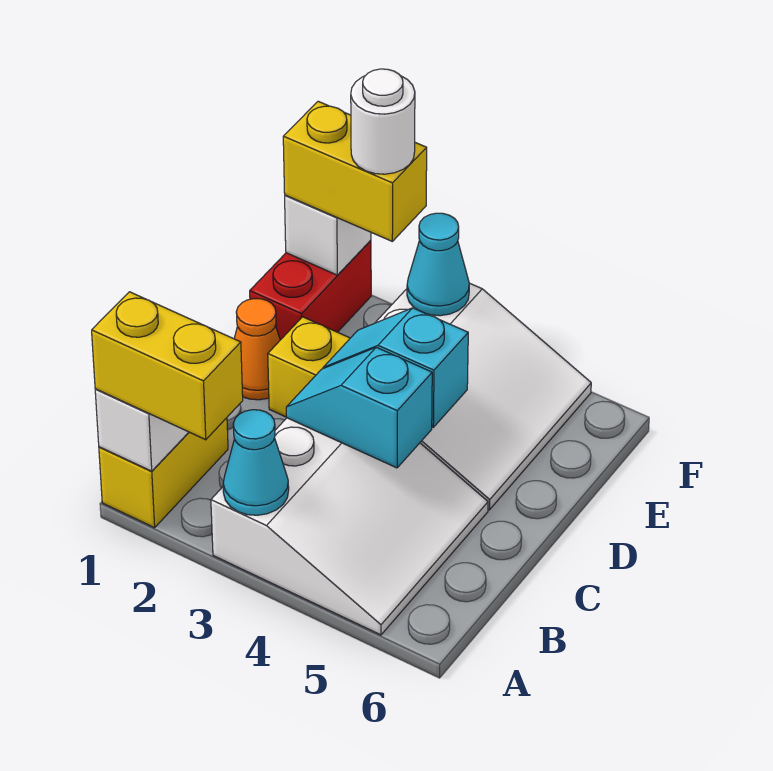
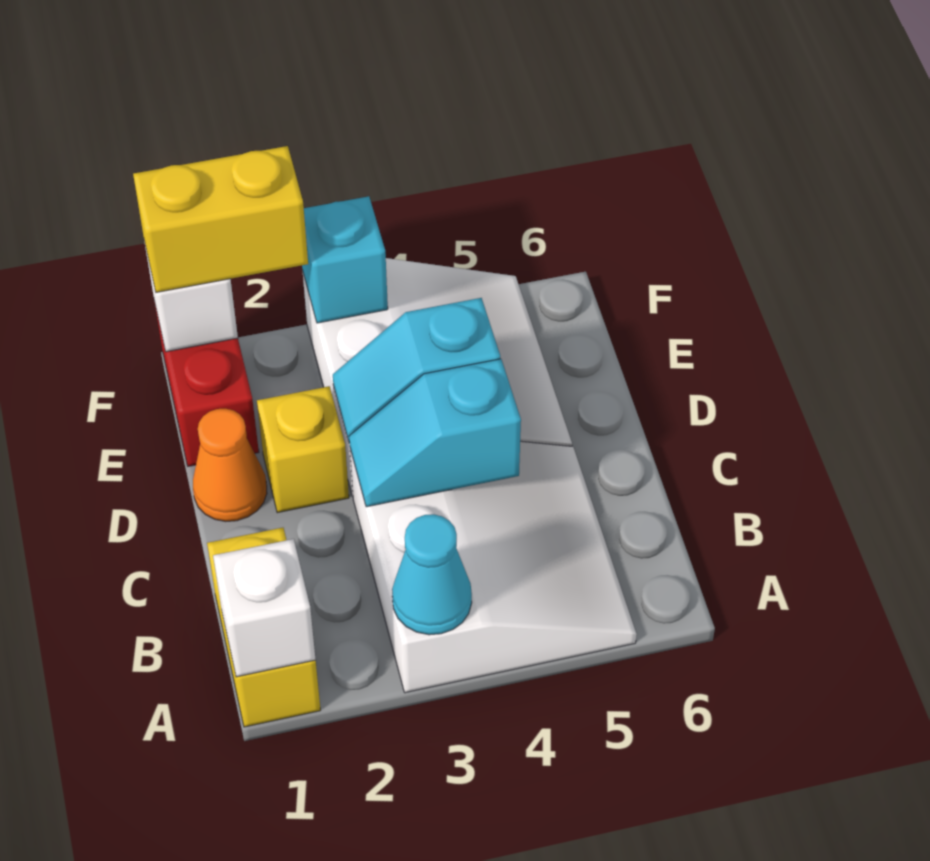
yellow 1x2 brick [92,292,243,440] -> none
white 1x1 round brick [351,69,415,174] -> none
cyan 1x1 cone [407,213,469,316] -> cyan 1x1 brick [302,196,388,323]

